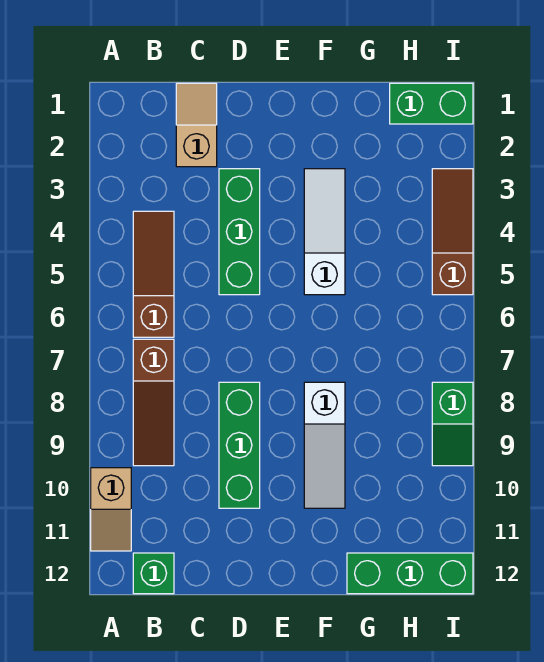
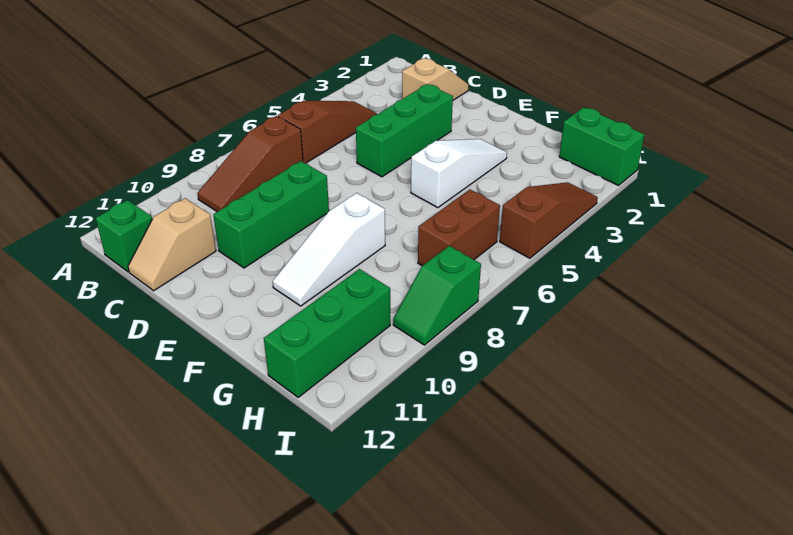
tan 1x2 slope [91,468,131,551] -> tan 1x2 slope moved to [128,198,216,291]
green 1x3 brick [347,553,473,594] -> green 1x3 brick turned to [264,269,390,397]
none -> brown 1x2 brick [418,190,500,266]

